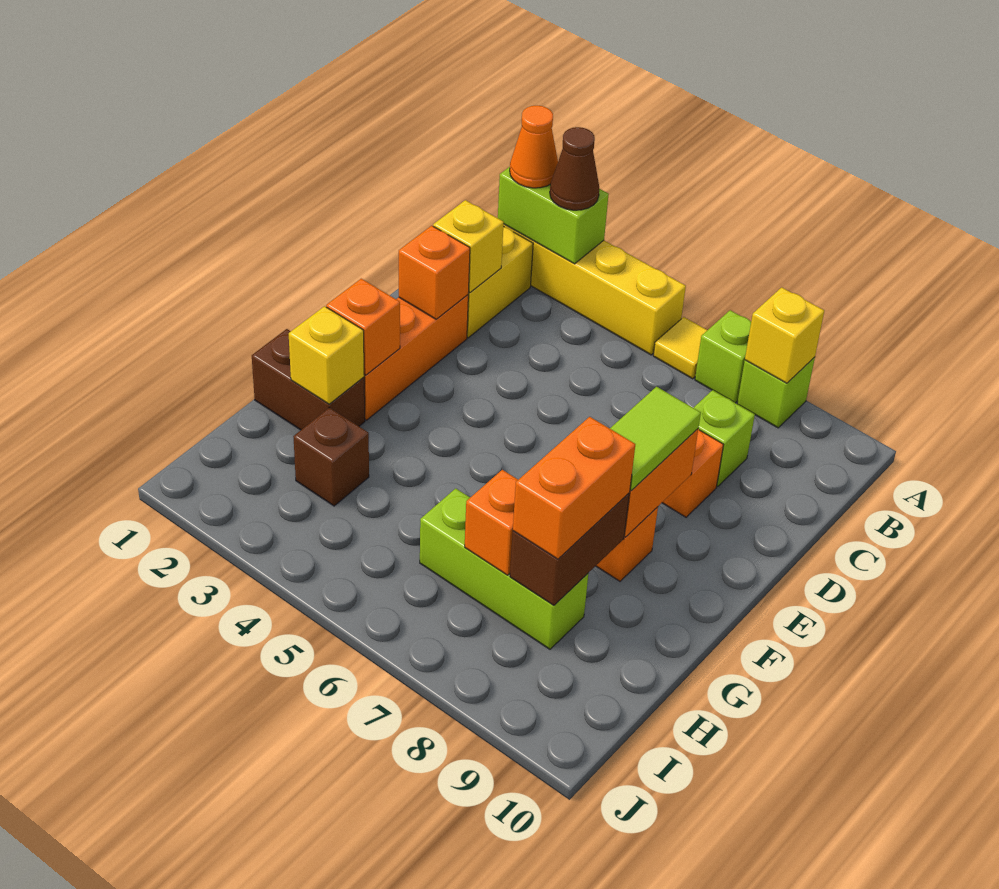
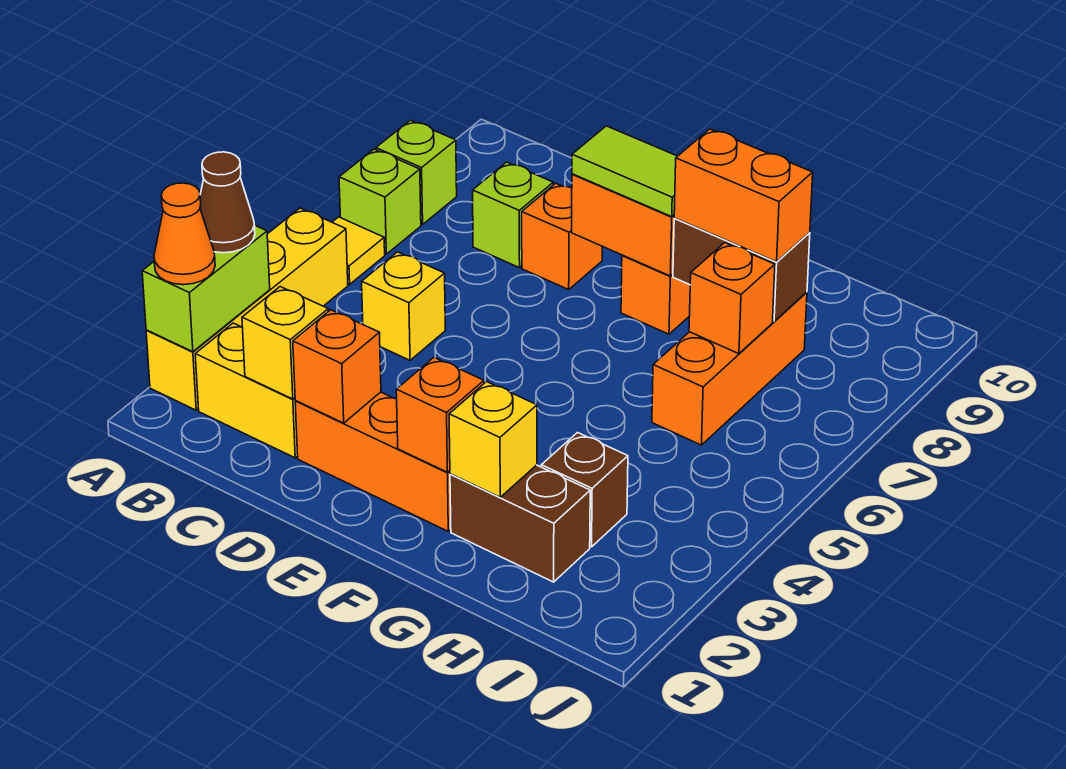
yellow 1x1 brick [745,287,824,383] -> yellow 1x1 brick moved to [362,252,445,360]
brown 1x2 brick [252,329,365,430] -> brown 1x2 brick turned to [450,465,590,582]
lime 1x3 brick [420,488,589,649] -> orange 1x3 brick [652,292,807,445]

